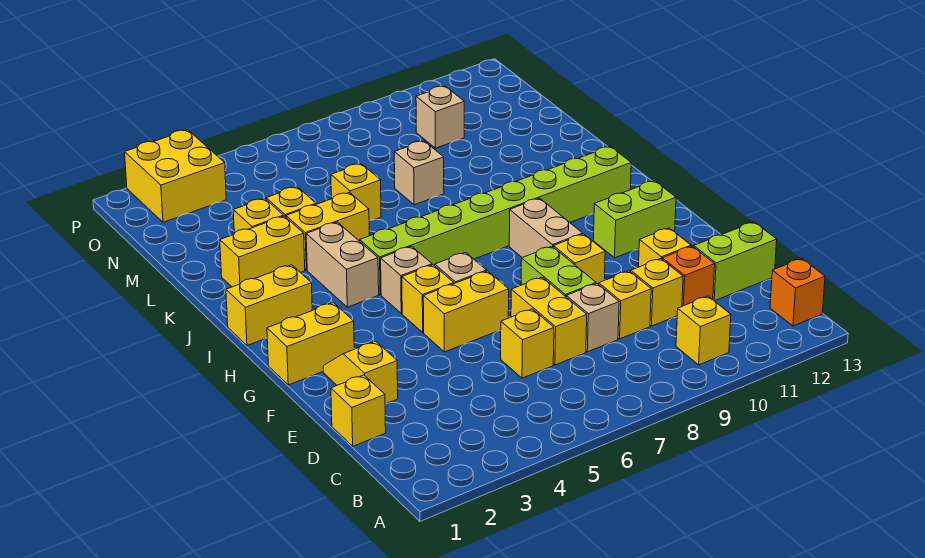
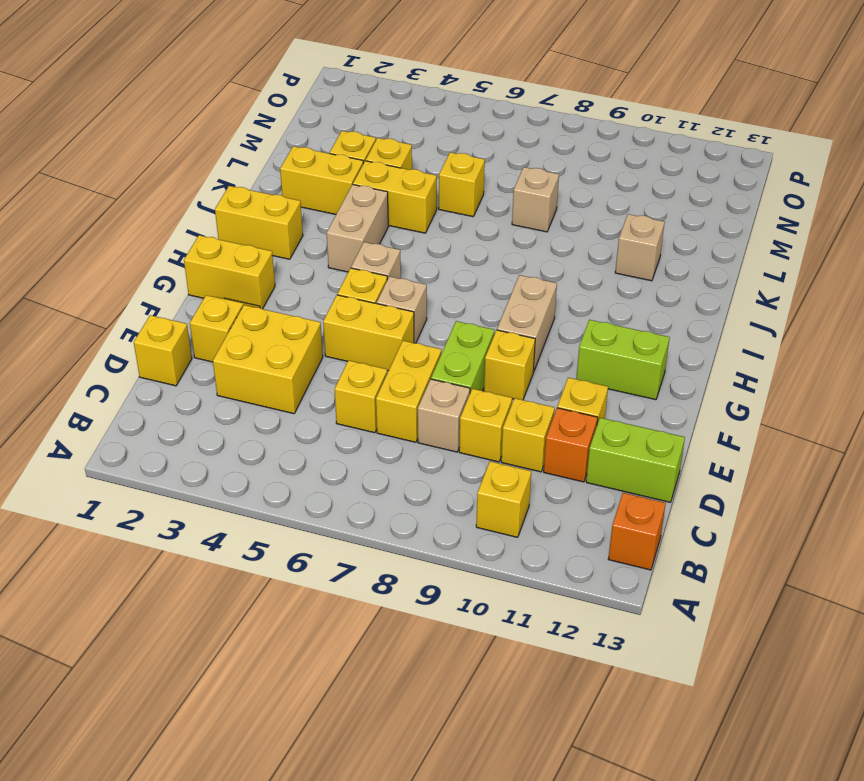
lime 1x8 brick [360,146,631,295] -> none
tan 1x1 brick [416,86,464,148] -> tan 1x1 brick moved to [615,214,665,281]
yellow 2x2 brick [125,130,226,222] -> yellow 2x2 brick moved to [213,305,323,414]

